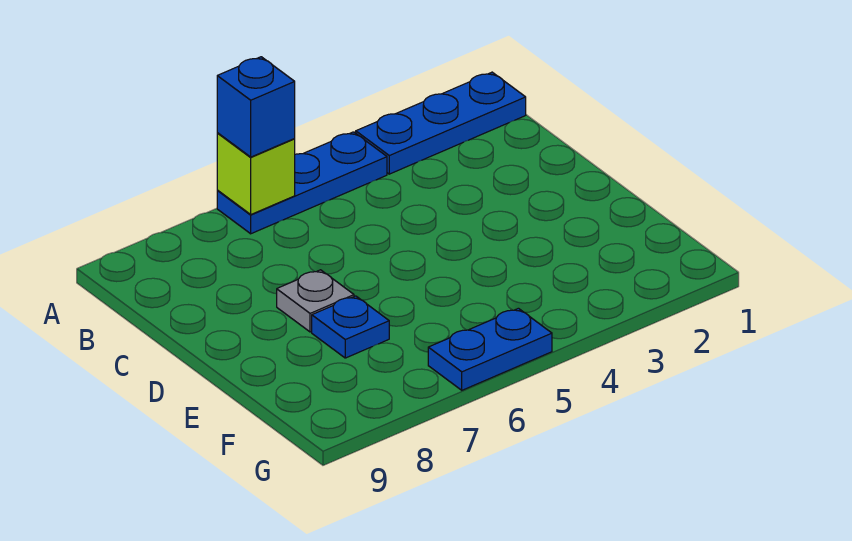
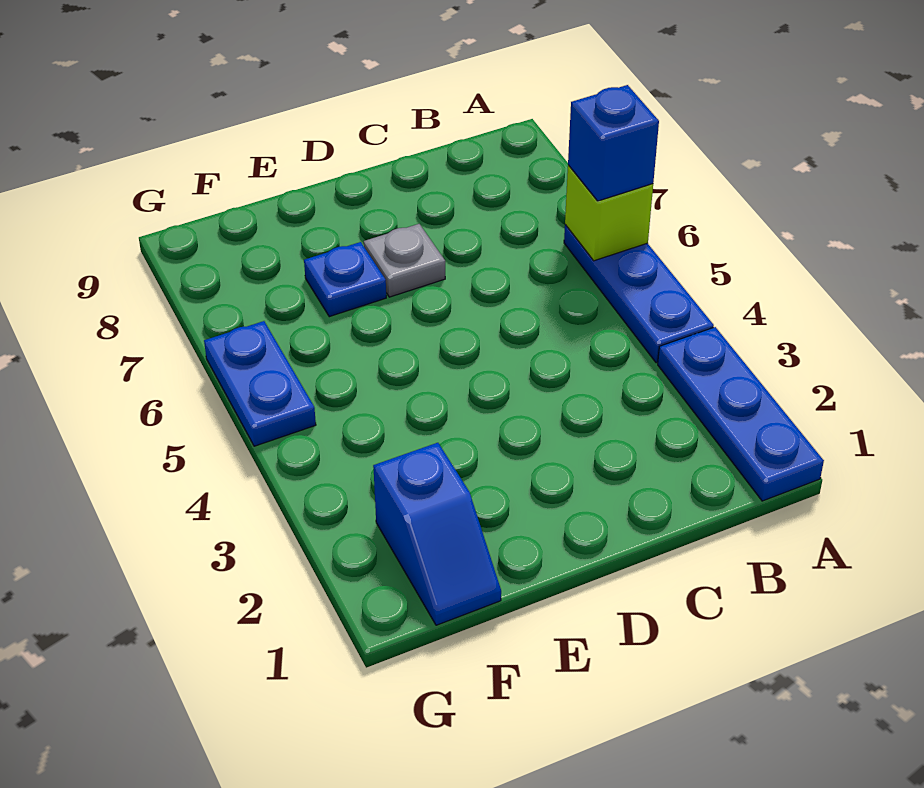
none -> blue 1x2 slope [373,443,501,625]

